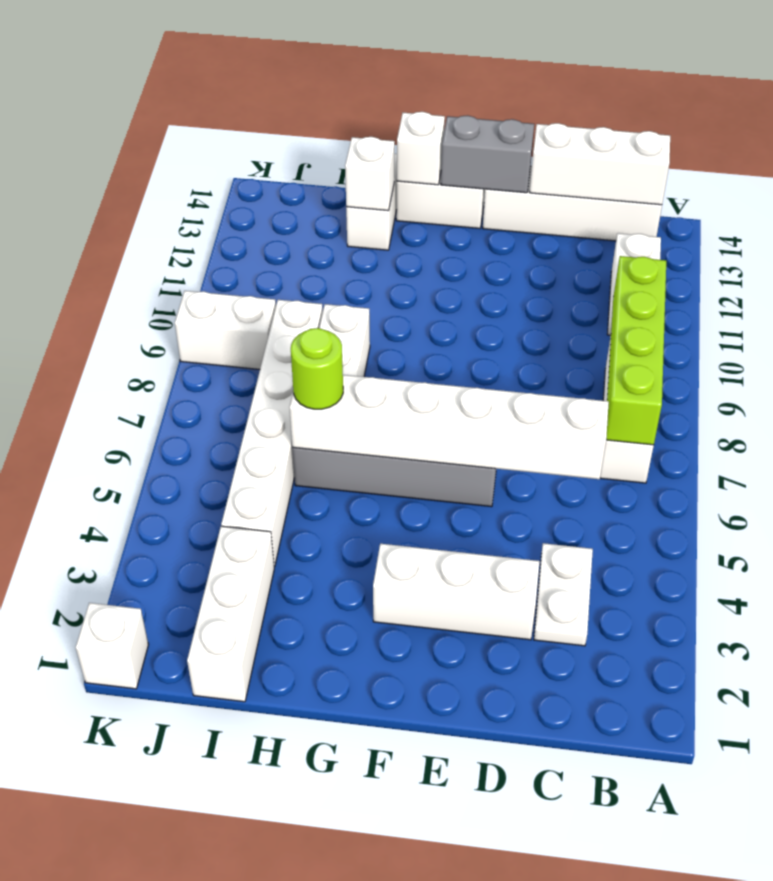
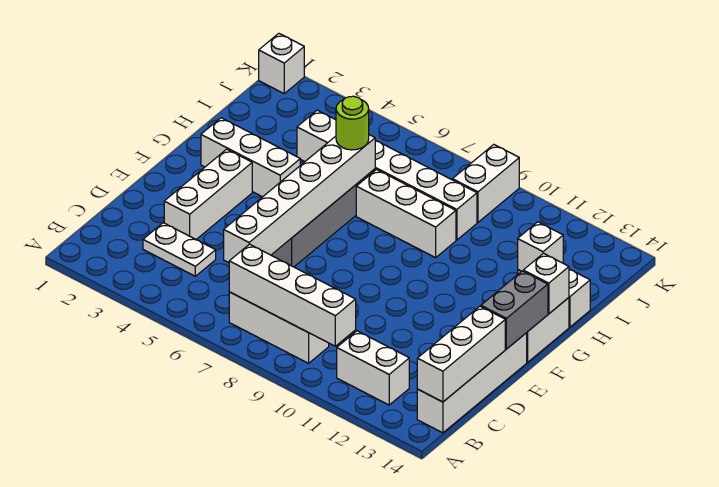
lime 1x4 brick [606,256,666,445] -> white 1x4 brick [229,244,356,346]
white 1x3 brick [187,526,274,702] -> white 1x3 brick moved to [201,118,300,197]

